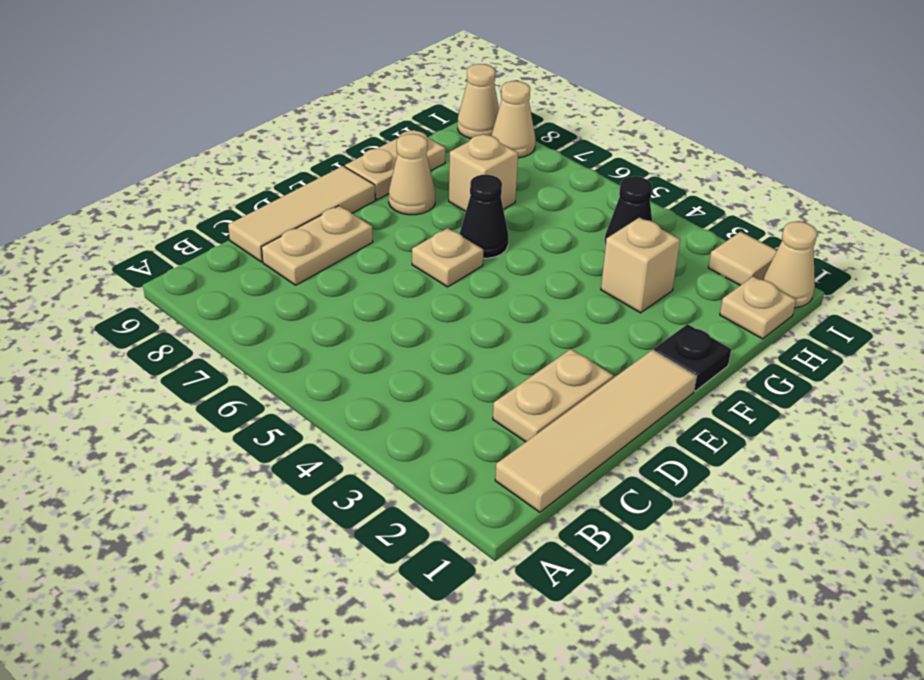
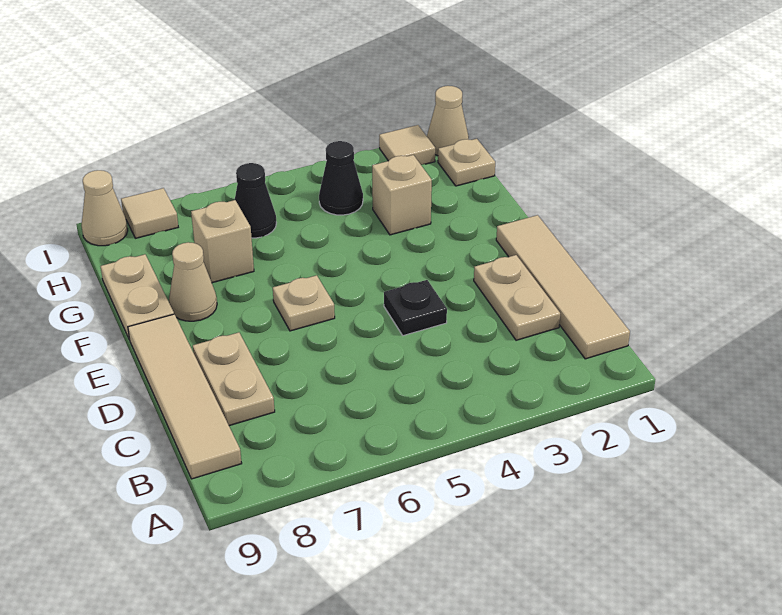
tan 1x3 tile [228,166,375,262] -> tan 1x4 tile [128,314,242,479]
black 1x1 plate [654,324,731,391] -> black 1x1 plate moved to [384,280,447,336]
black 1x1 cone [460,175,508,258] -> black 1x1 cone moved to [235,163,276,238]
tan 1x1 cone [491,81,535,158] -> tan 1x1 tile [121,188,178,238]

